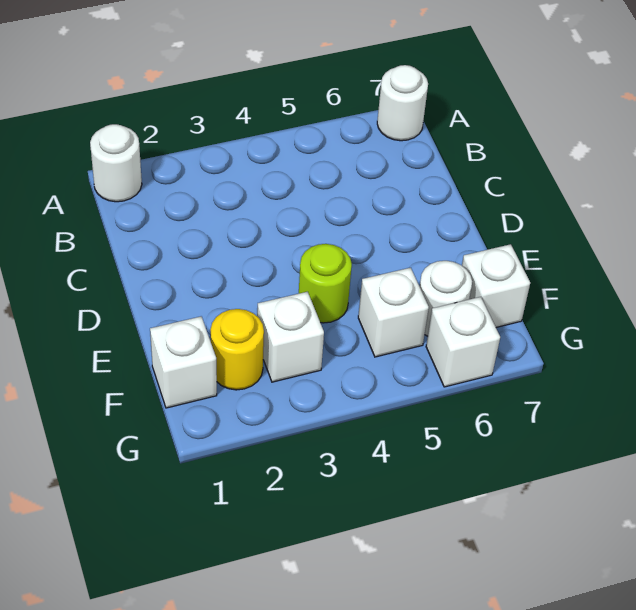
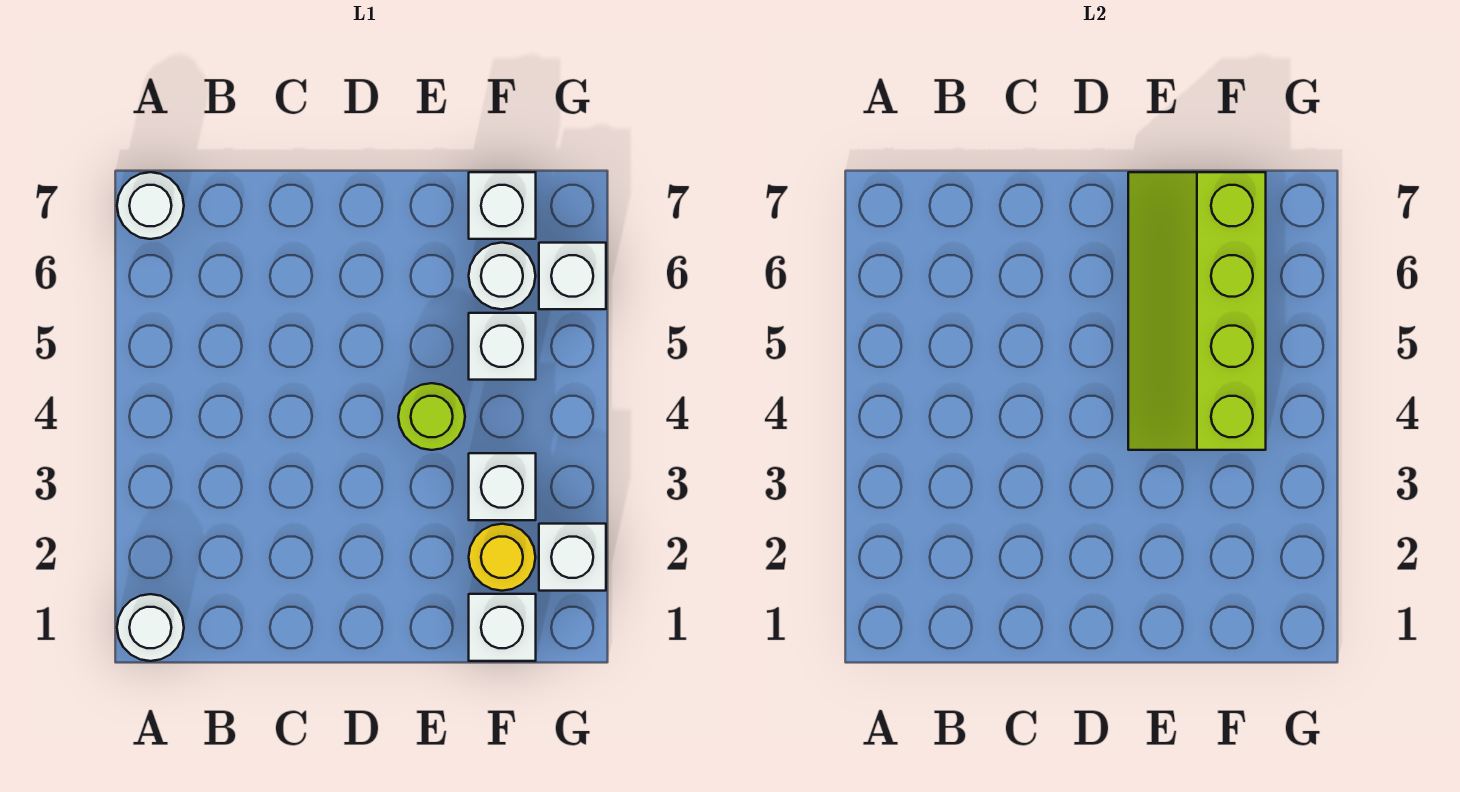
none -> lime 2x4 slope [1128,172,1266,450]
none -> white 1x1 brick [539,524,606,591]

